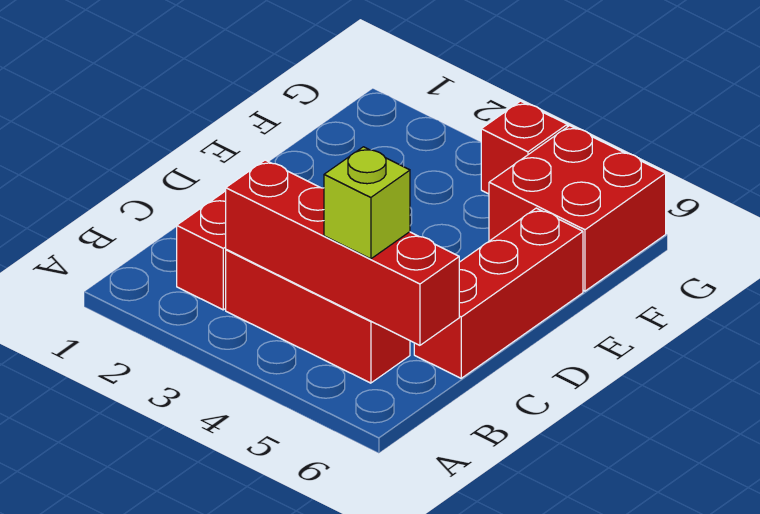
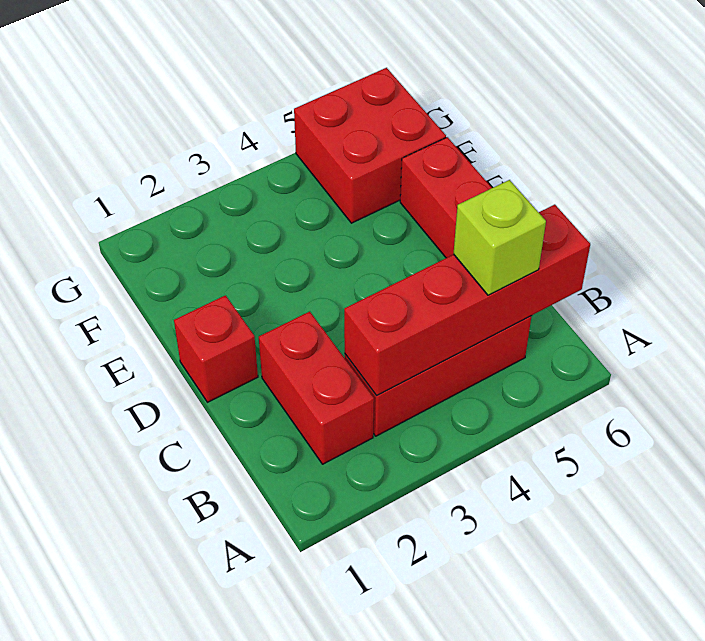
red 1x1 brick [481,101,567,194] -> red 1x1 brick moved to [174,295,258,402]

